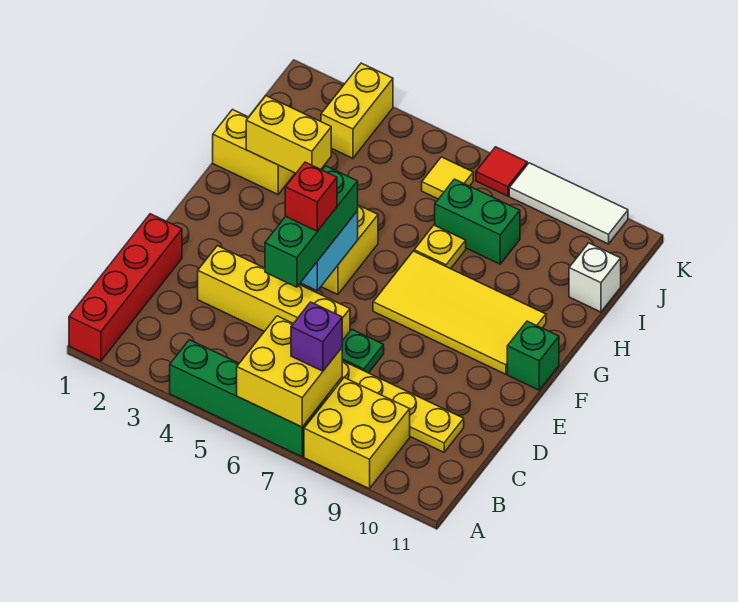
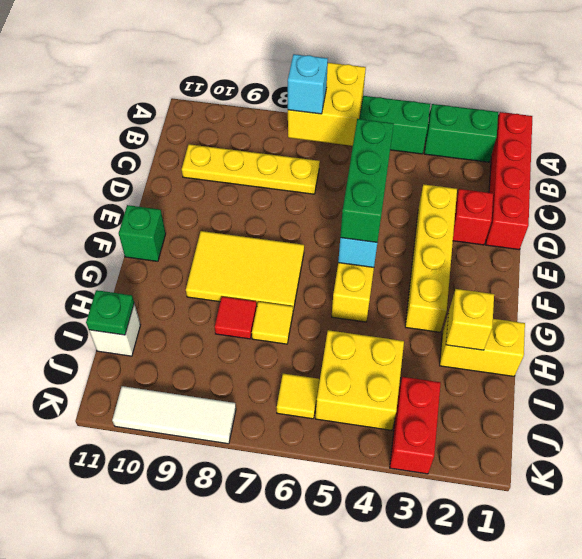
yellow 2x2 brick [304,378,410,489] -> yellow 2x2 brick moved to [316,330,404,430]
purple 1x1 brick [291,302,342,371] -> cyan 1x1 brick [288,54,328,114]
yellow 1x4 brick [198,246,350,341] -> yellow 1x4 brick turned to [405,184,457,332]
green 1x1 plate [342,329,384,373] -> green 1x1 plate moved to [86,290,134,335]
red 1x1 brick [285,162,337,231] -> red 1x1 brick moved to [453,189,493,245]
yellow 2x4 tile [373,251,546,374] -> yellow 2x3 tile [186,231,304,310]
yellow 1x2 brick [246,96,331,173] -> yellow 1x1 brick [446,289,494,350]
yellow 1x1 plate [414,225,466,269] -> yellow 1x1 tile [252,302,293,344]
green 1x2 brick [435,179,520,264] -> green 1x2 brick moved to [424,104,498,162]
yellow 1x2 brick [321,63,393,158] -> red 1x2 brick [390,377,441,474]
red 1x1 tile [476,147,527,196] -> red 1x1 tile moved to [215,297,257,339]

